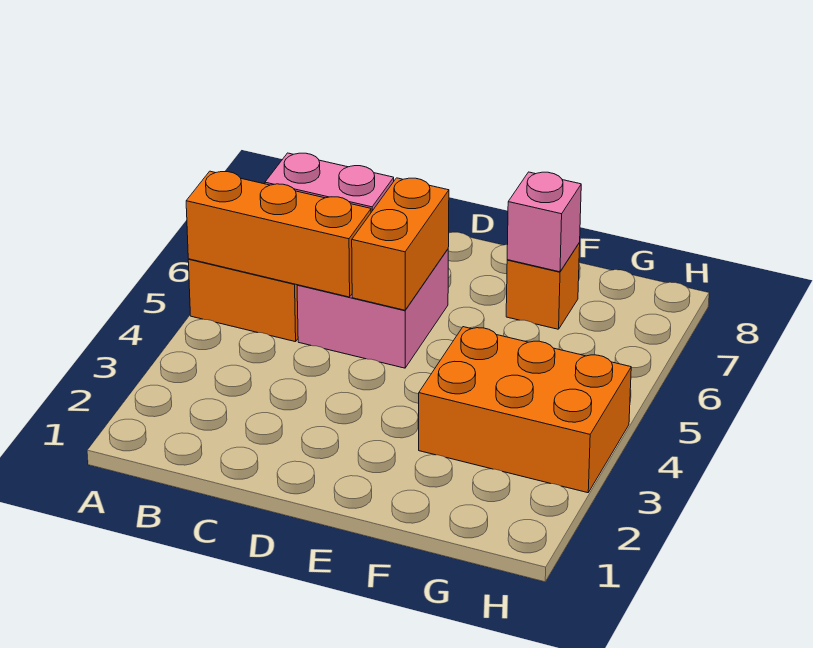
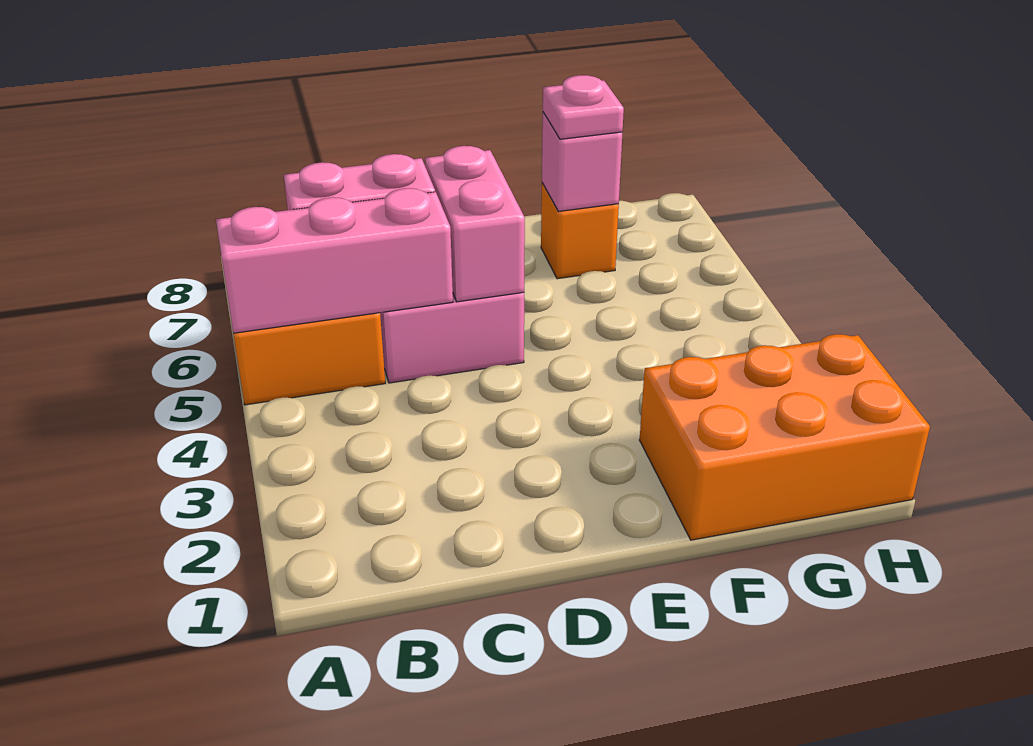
orange 1x3 brick [186,171,371,297] -> pink 1x3 brick [216,188,453,333]
orange 1x2 brick [352,178,449,310] -> pink 1x2 brick [425,146,525,302]
orange 2x3 brick [419,327,631,493] -> orange 2x3 brick moved to [640,334,930,540]
none -> pink 1x1 plate [543,75,624,139]

